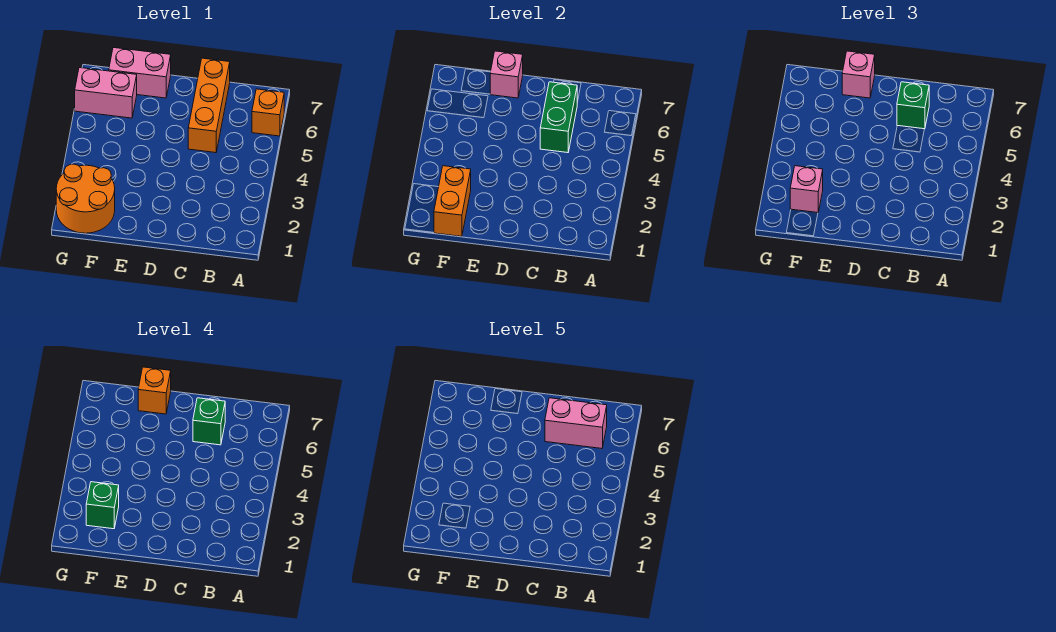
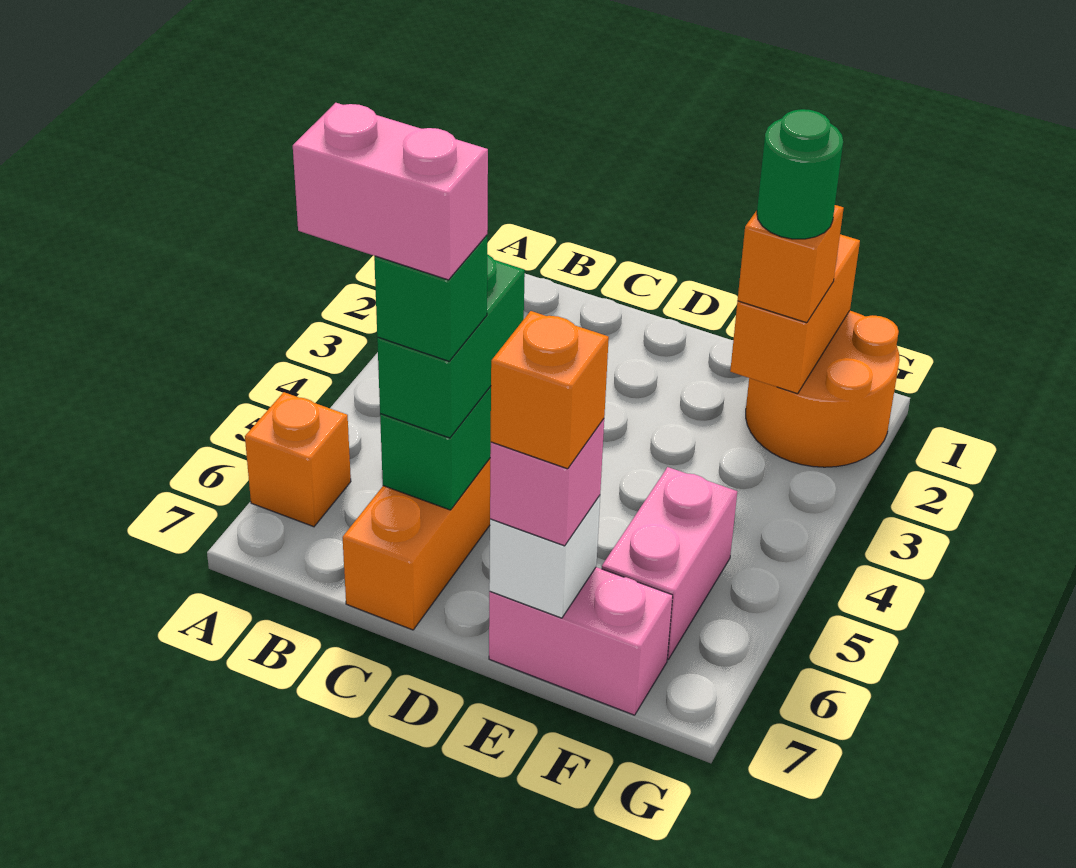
green 1x1 brick [897,82,929,129] -> green 1x2 brick [377,254,525,438]
pink 1x1 brick [490,51,523,98] -> white 1x1 brick [489,495,600,618]
pink 1x1 brick [790,166,823,213] -> orange 1x1 brick [738,205,844,323]
green 1x1 brick [86,482,119,529] -> green 1x1 round brick [757,109,843,239]
pink 1x2 brick [75,68,137,118] -> pink 1x2 brick turned to [602,467,737,659]

